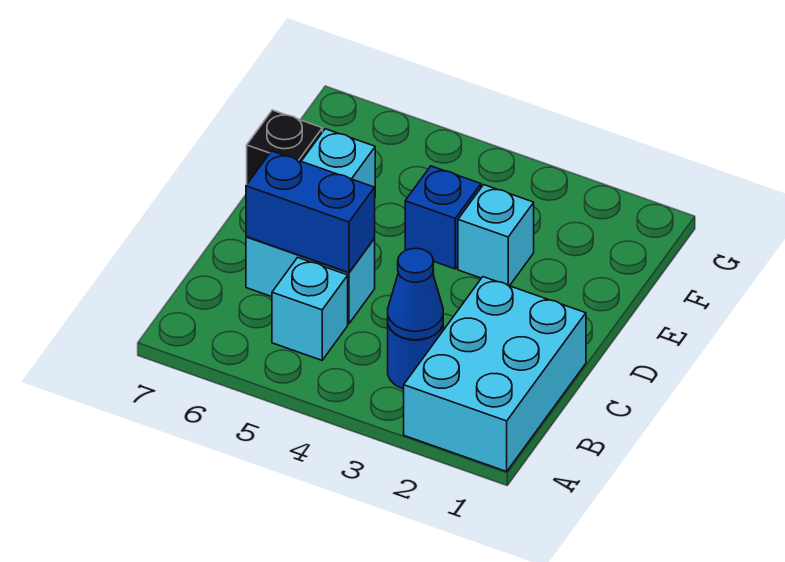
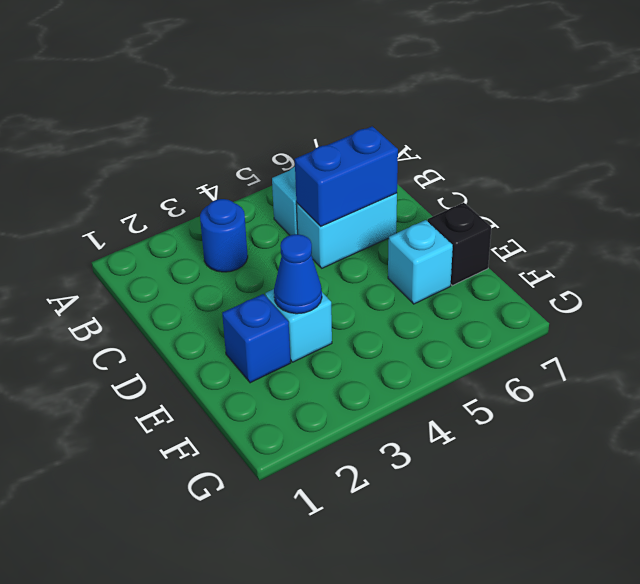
cyan 2x3 brick [404,277,586,471] -> none
blue 1x1 cone [388,248,443,340] -> blue 1x1 cone moved to [274,234,322,314]
blue 1x1 brick [405,166,481,269] -> blue 1x1 brick moved to [222,294,291,383]

